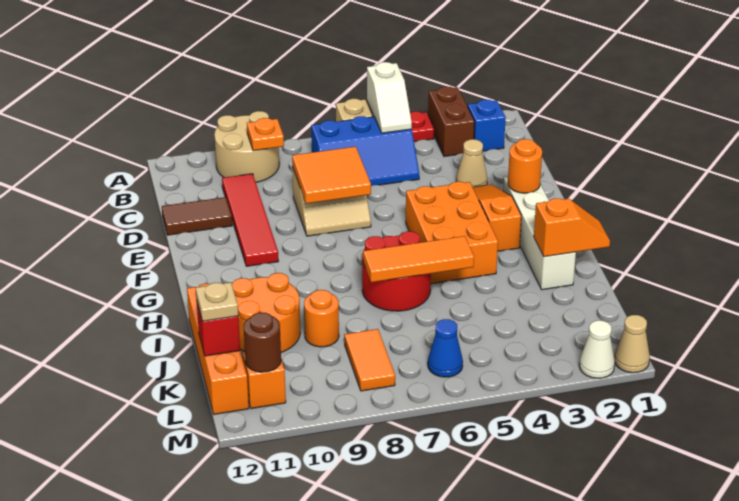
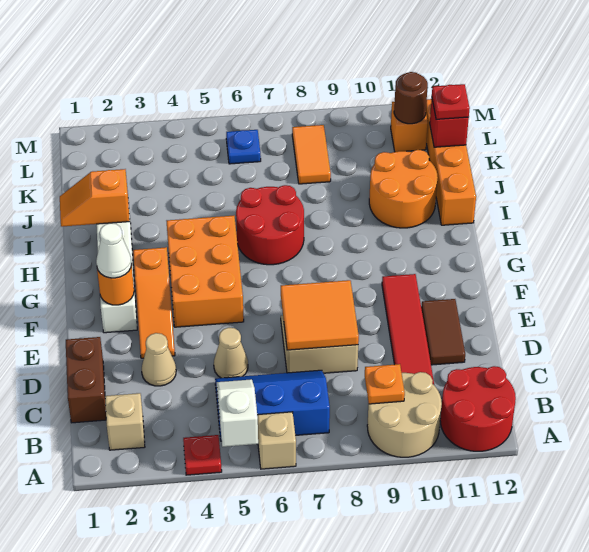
brown 1x2 brick [428,86,474,157] -> brown 1x2 brick moved to [66,337,106,423]
none -> red 2x2 round brick [440,366,516,451]
blue 1x1 brick [468,100,506,151] -> tan 1x1 brick [105,393,145,450]
brown 1x2 tile [162,197,232,235] -> brown 1x2 tile turned to [421,299,465,365]
orange 1x3 tile [363,236,474,282] -> none
orange 1x1 round brick [304,290,339,347] -> none
tan 1x1 plate [196,282,238,321] -> red 1x1 plate [432,84,470,119]
blue 1x1 cone [428,319,463,377] -> blue 1x1 plate [226,130,261,164]
tan 1x1 cone [614,315,650,373] -> tan 1x1 cone moved to [214,328,248,378]
white 1x1 cone [579,320,615,378] -> white 1x1 cone moved to [96,223,132,278]

